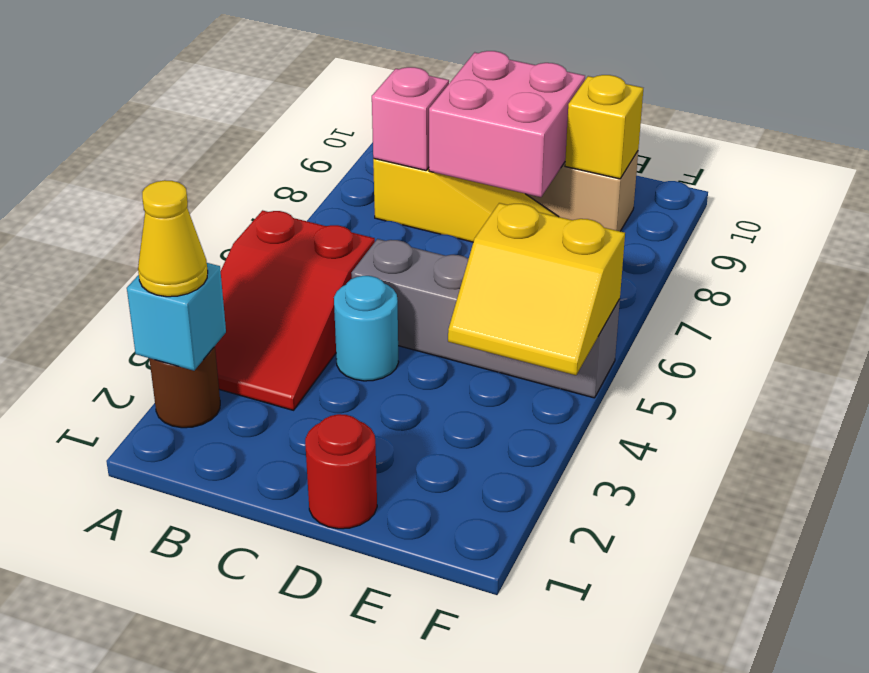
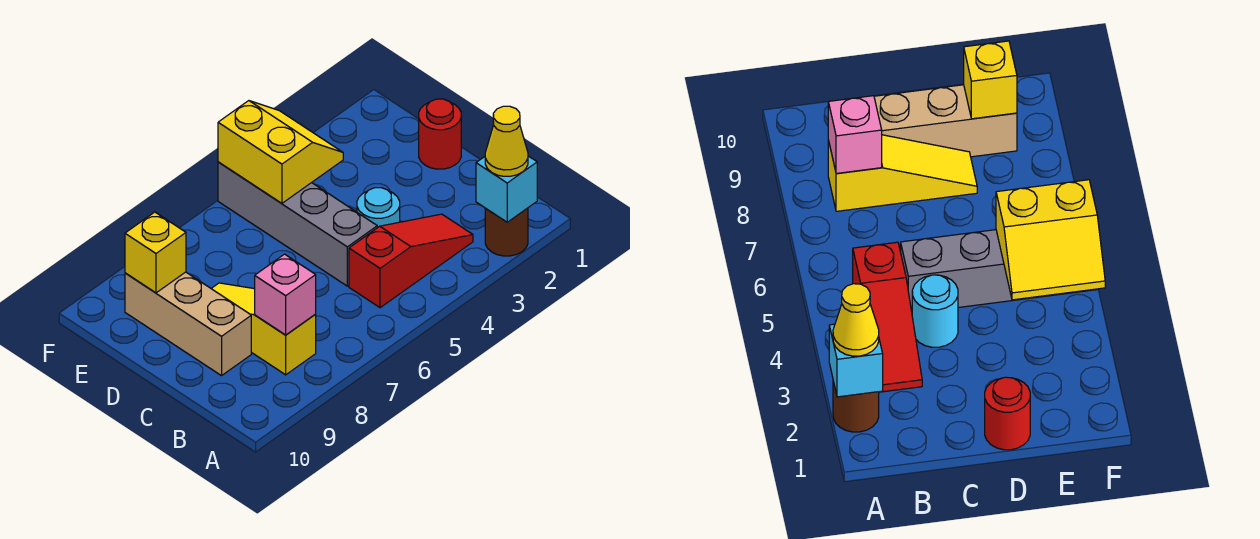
red 2x3 slope [215,210,375,410] -> red 1x3 slope [349,214,473,308]
pink 2x2 brick [429,51,585,197] -> none

